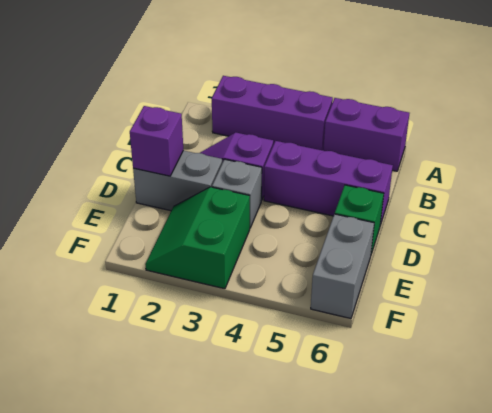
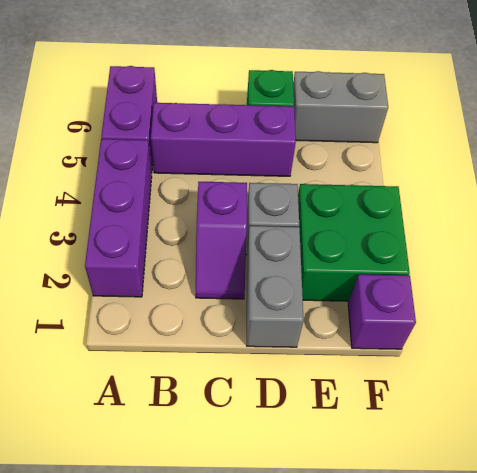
purple 1x3 brick [264,141,393,225] -> purple 1x3 brick turned to [151,103,296,176]
purple 1x1 brick [130,106,183,176] -> purple 1x1 brick moved to [348,274,416,349]
green 2x2 slope [145,187,250,289] -> green 2x2 brick [298,184,410,301]

